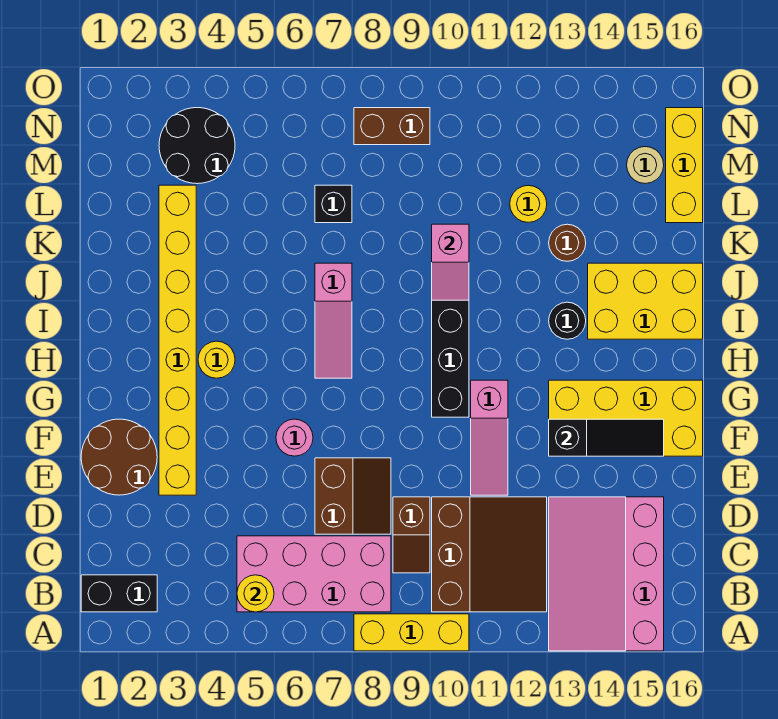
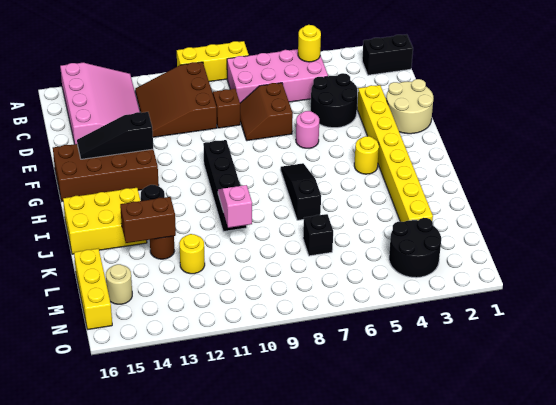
none -> black 2x2 round brick [311,73,358,128]
brown 2x2 round brick [81,419,157,495] -> tan 2x2 round brick [386,79,433,134]
pink 1x3 slope [471,380,508,495] -> none
yellow 2x4 brick [549,380,703,456] -> brown 2x4 brick [53,144,159,201]
pink 1x3 slope [315,263,352,378] -> black 1x3 slope [281,163,321,220]
brown 1x2 brick [354,108,430,145] -> brown 1x2 brick moved to [120,197,176,243]

